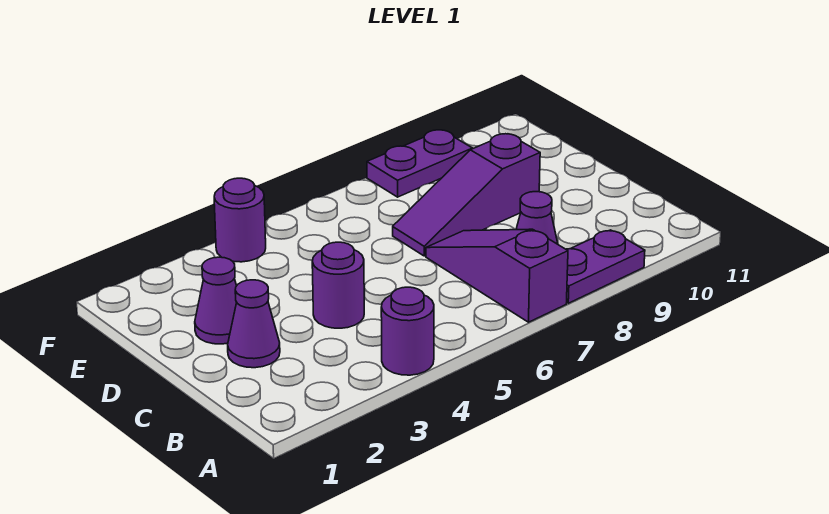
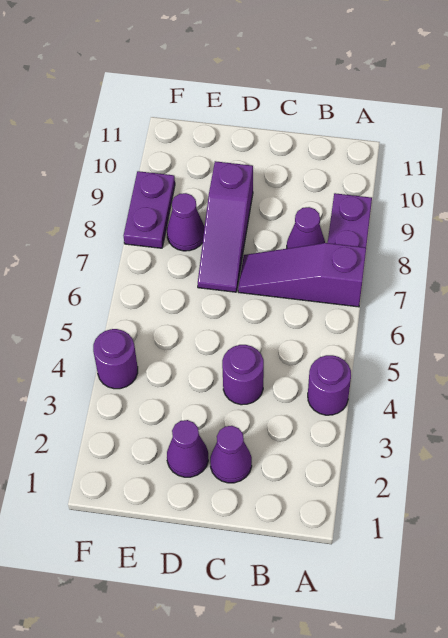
none -> purple 1x1 cone [167,193,205,251]

